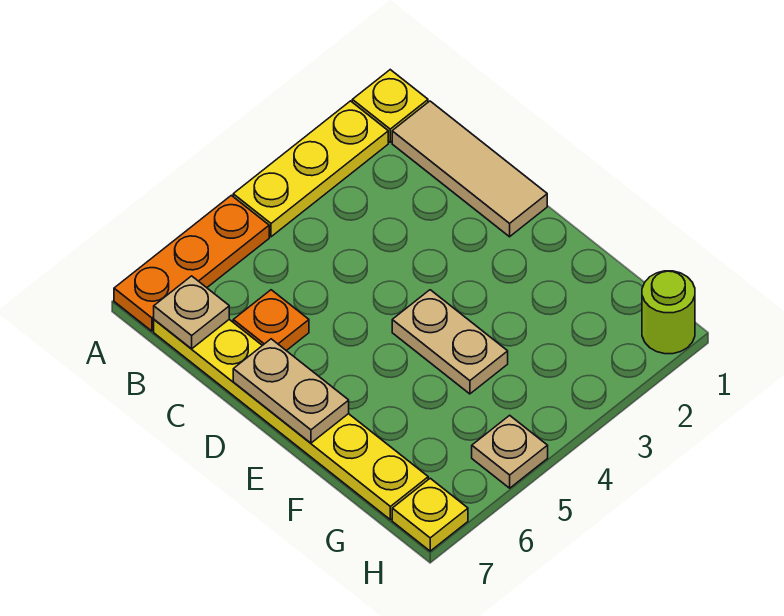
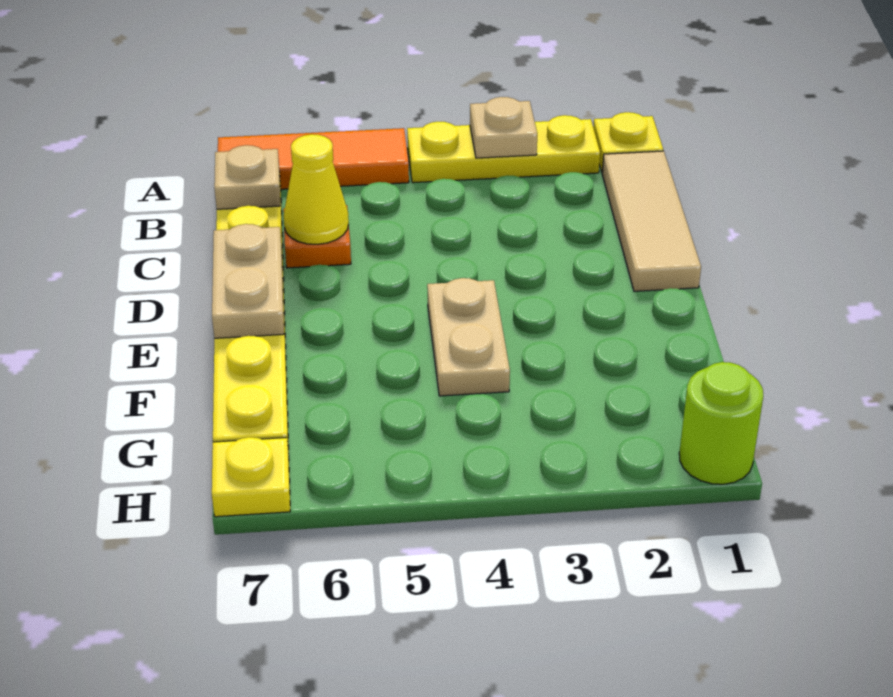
orange 1x3 plate [114,195,269,331] -> orange 1x3 tile [218,128,409,189]
none -> yellow 1x1 cone [284,134,349,244]
tan 1x1 plate [472,415,548,488] -> tan 1x1 plate moved to [470,97,537,158]

